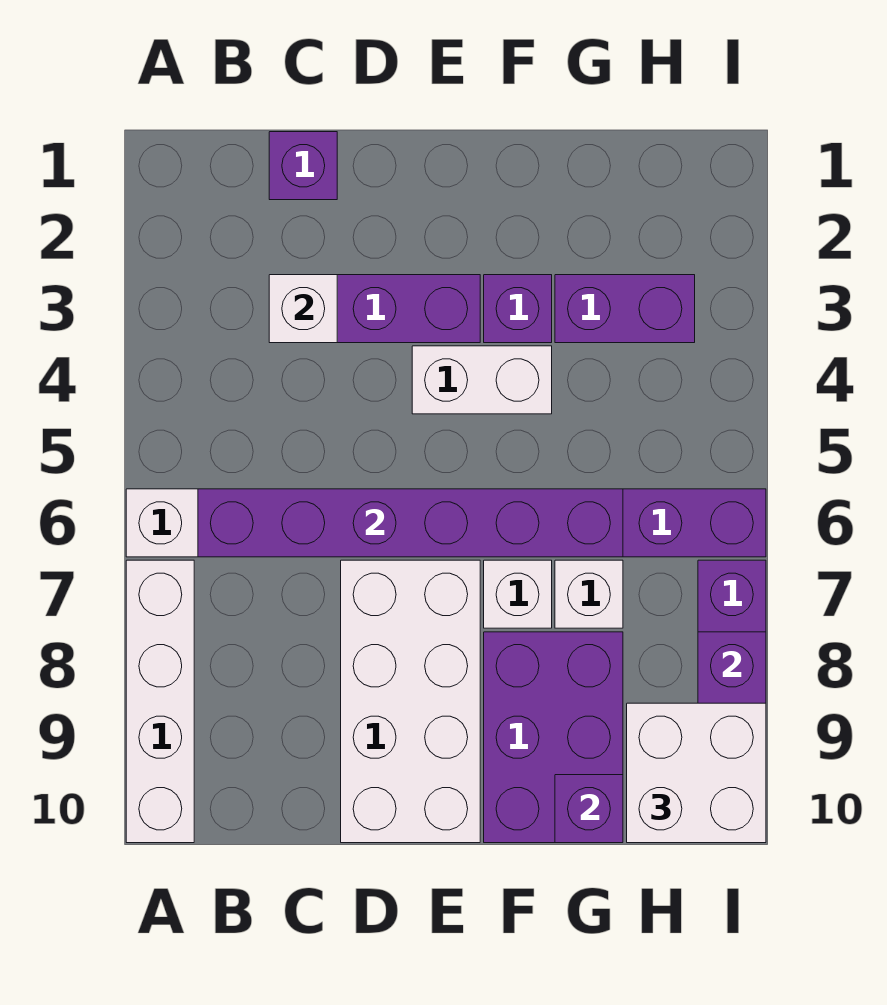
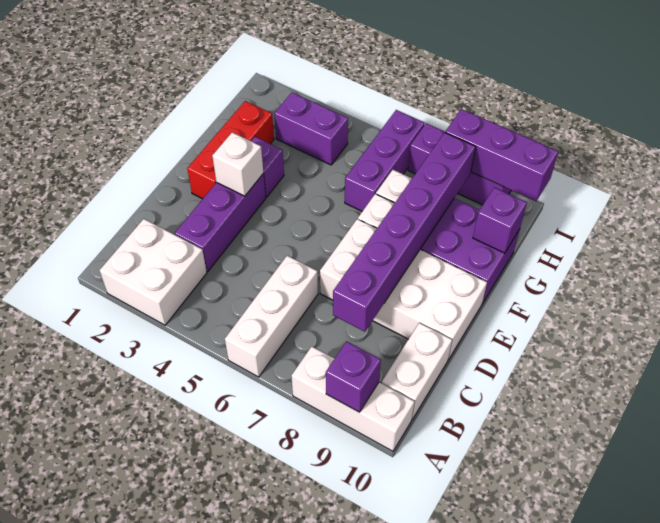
white 1x4 brick [126,560,194,843] -> white 1x3 brick [291,346,414,451]
purple 1x6 brick [198,489,623,557] -> purple 1x6 brick moved to [333,133,476,332]
purple 1x1 brick [269,132,337,200] -> purple 1x1 brick moved to [326,342,381,412]
white 1x1 brick [269,275,337,343] -> white 1x1 brick moved to [212,132,263,196]
none -> red 1x3 brick [187,101,274,199]
white 1x2 brick [412,346,552,414] -> white 1x2 brick moved to [381,323,452,419]
purple 1x2 brick [555,275,695,343] -> purple 1x2 brick turned to [274,93,348,165]
white 2x2 brick [627,703,766,843] -> white 2x2 brick moved to [100,219,207,325]

